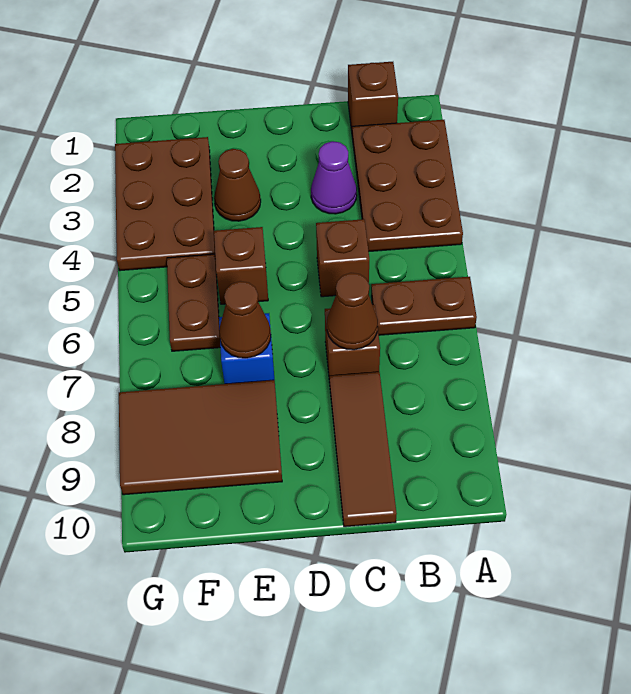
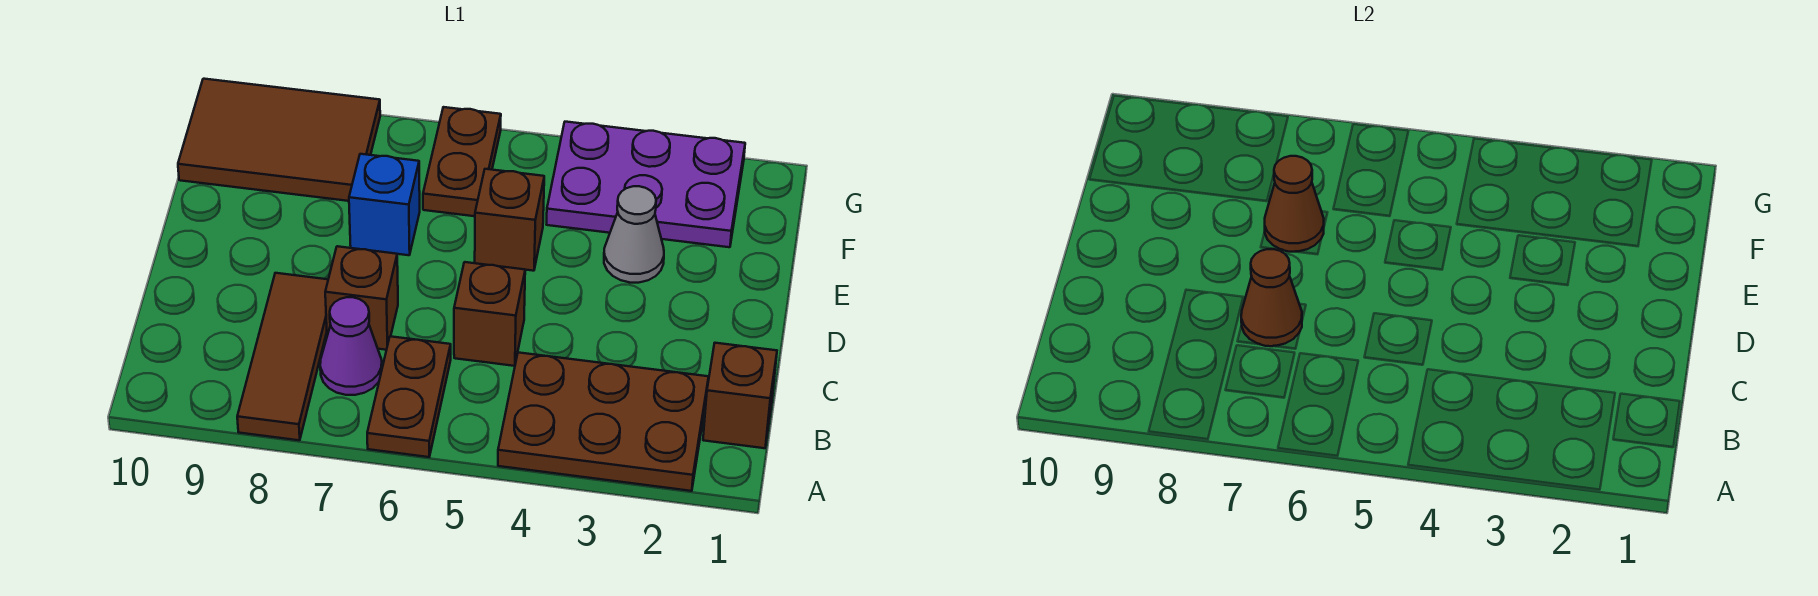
purple 1x1 cone [311,141,357,214] -> purple 1x1 cone moved to [320,297,382,395]
brown 1x3 tile [330,372,397,527] -> brown 1x3 tile turned to [237,273,328,440]
brown 1x1 cone [214,149,261,221] -> grey 1x1 cone [604,186,664,283]
brown 2x3 tile [119,380,282,495] -> brown 2x3 tile turned to [178,79,380,201]
brown 2x3 plate [115,137,216,271] -> purple 2x3 plate [546,122,745,247]
brown 1x2 plate [167,254,220,351] -> brown 1x2 plate turned to [423,107,501,216]

